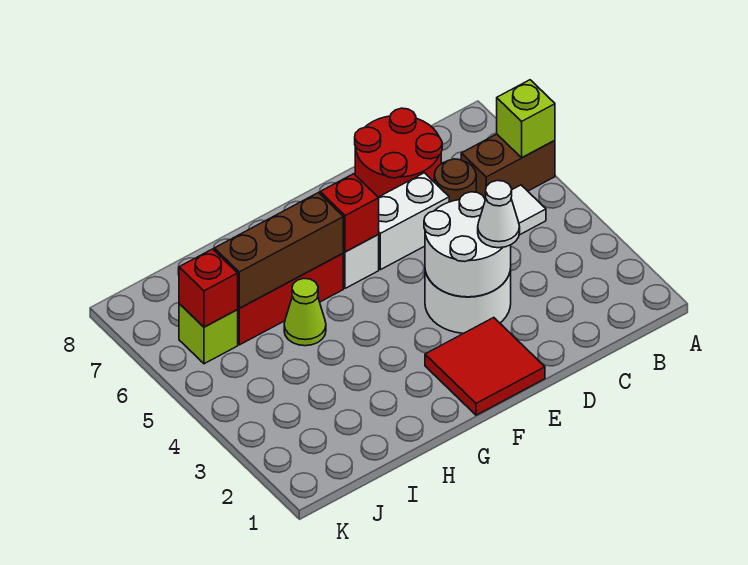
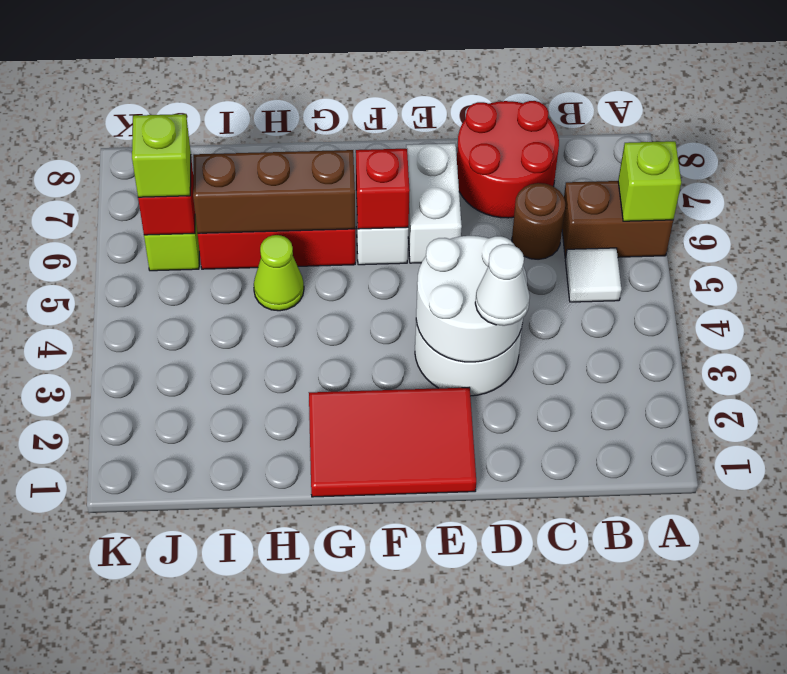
white 1x2 brick [378,173,449,270] -> white 1x2 brick turned to [406,143,462,263]
red 2x2 tile [425,318,545,415] -> red 2x3 tile [309,388,476,497]
none -> lime 1x1 brick [132,114,191,197]

